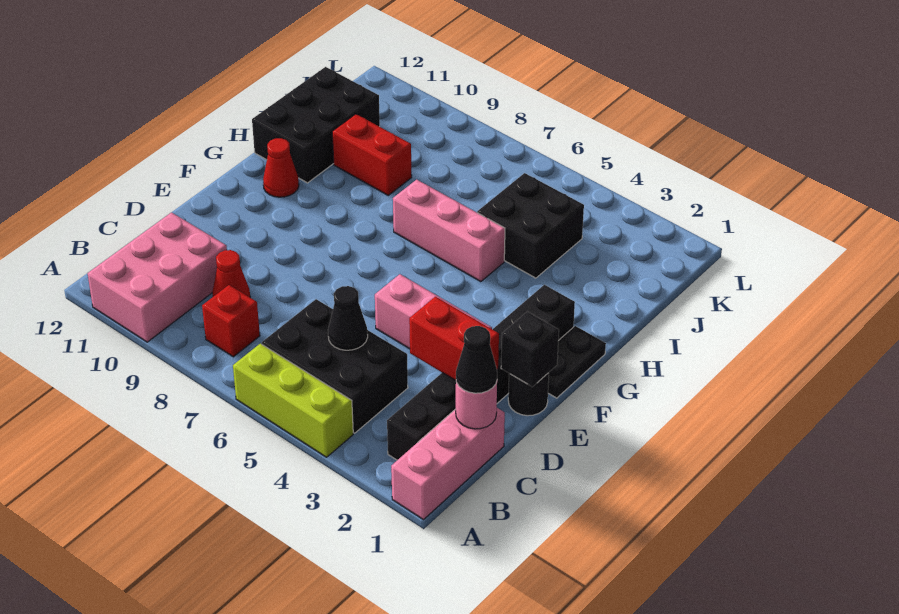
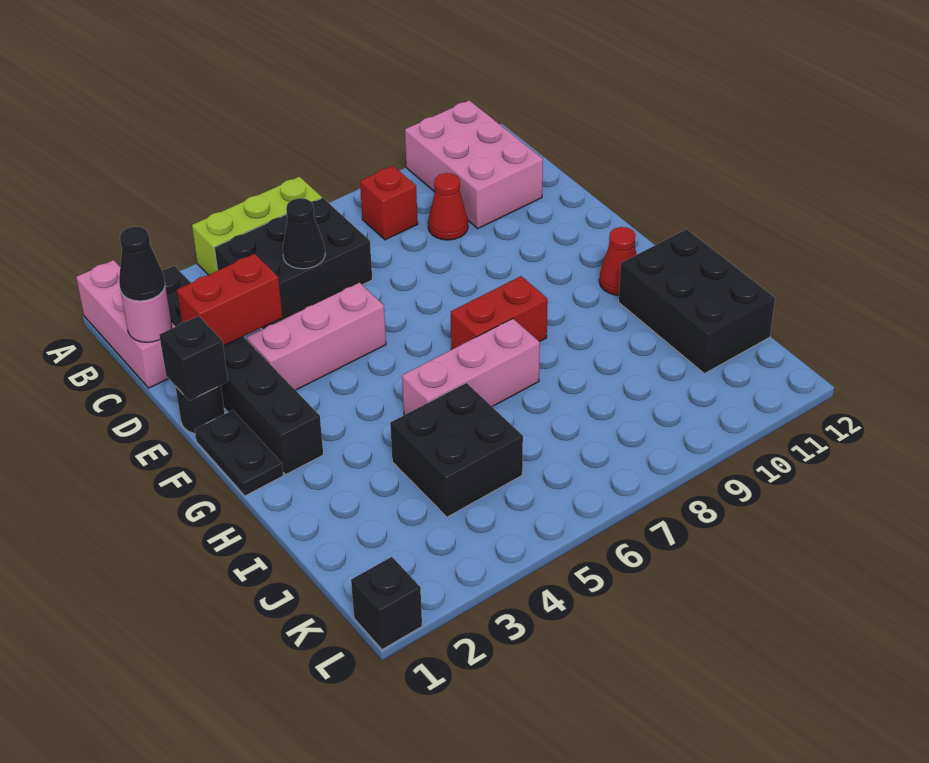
red 1x2 brick [332,114,412,195] -> red 1x2 brick moved to [451,276,548,350]
none -> black 1x1 brick [351,557,422,649]

